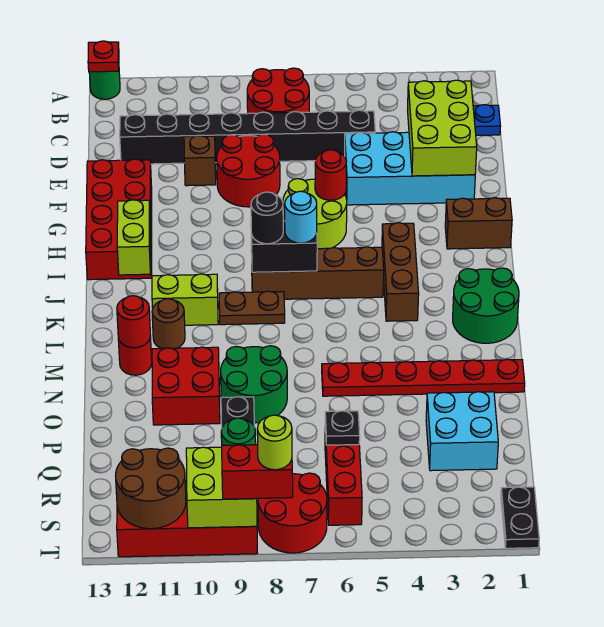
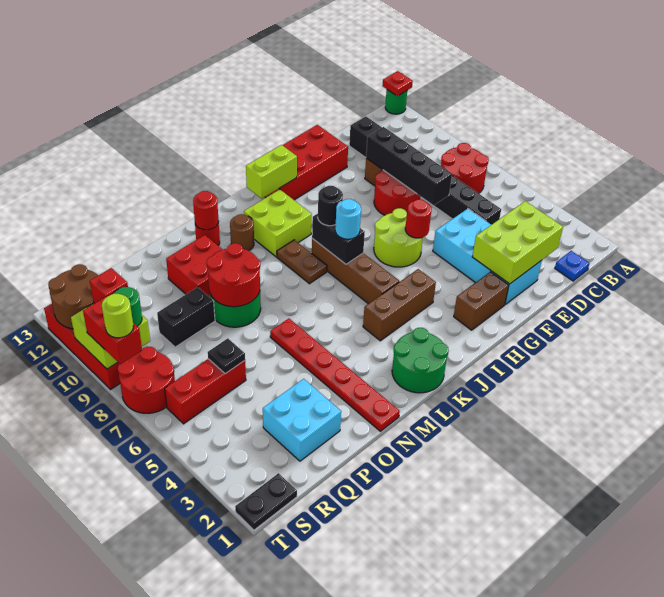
none -> black 1x4 brick [366,127,452,206]
brown 1x2 brick [445,198,512,249] -> brown 1x2 brick turned to [454,272,509,330]
lime 1x2 brick [152,274,218,325] -> lime 2x2 brick [244,189,312,257]
none -> red 2x2 round brick [207,243,260,307]
none -> red 1x1 brick [90,268,128,304]

